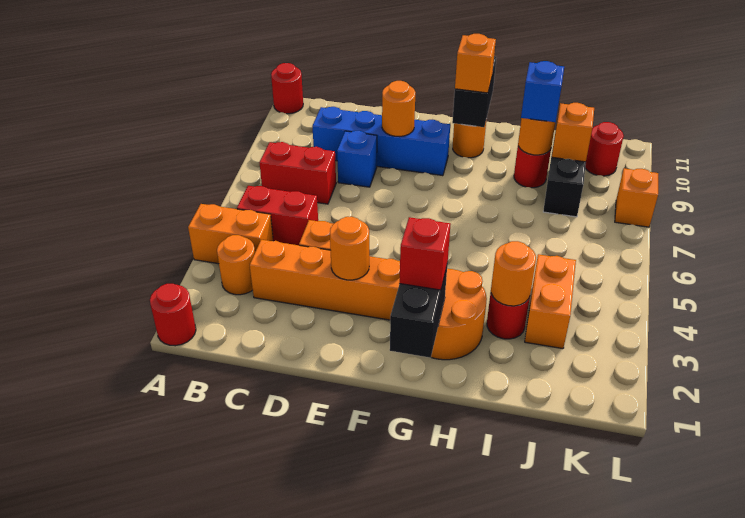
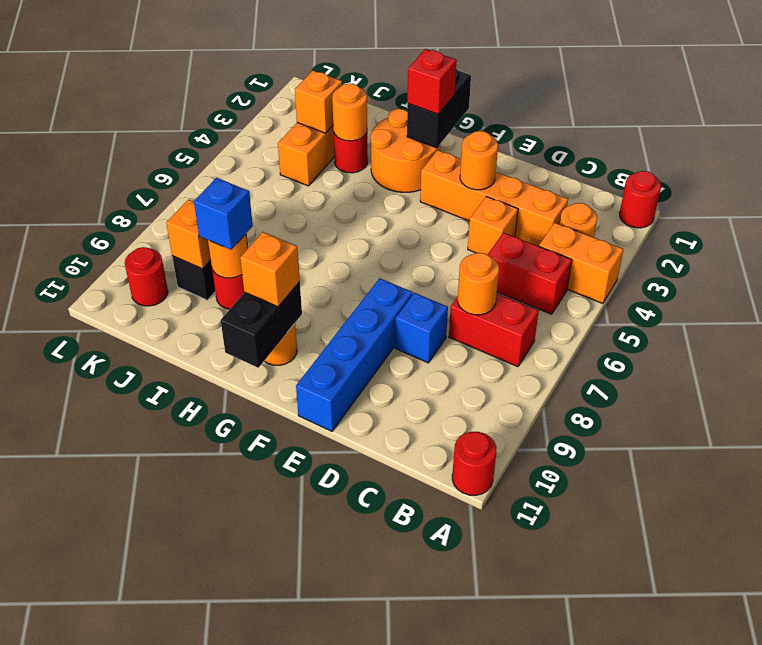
blue 1x4 brick [312,107,450,176] -> blue 1x4 brick turned to [296,278,413,431]
orange 1x1 round brick [382,81,415,137] -> orange 1x1 round brick moved to [458,253,499,315]
orange 1x1 brick [615,168,658,227] -> orange 1x1 brick moved to [295,71,342,133]

